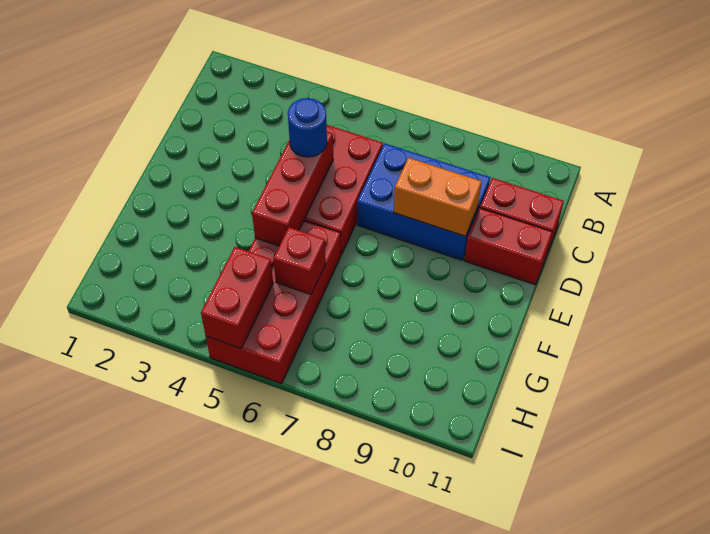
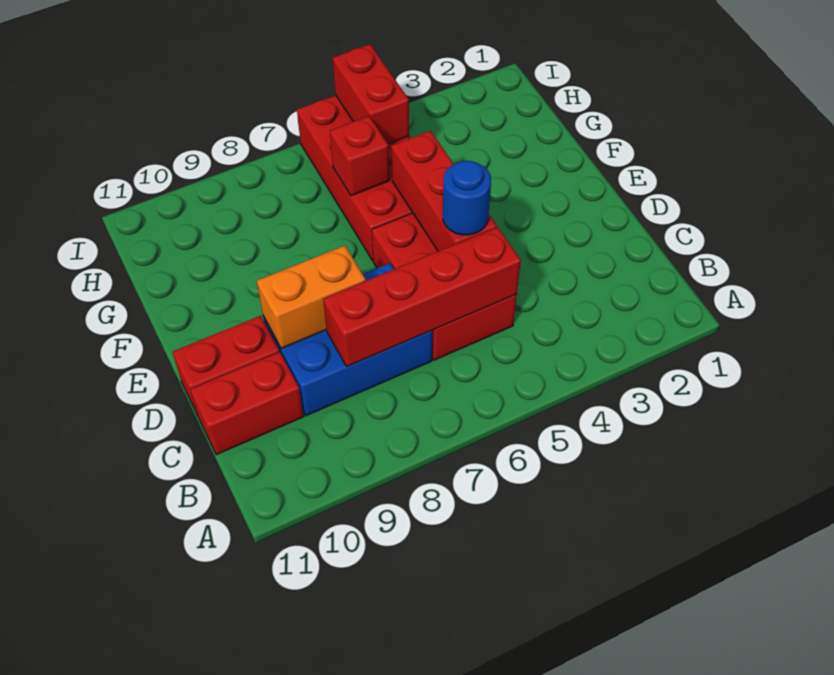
none -> red 1x4 brick [323,227,521,366]

